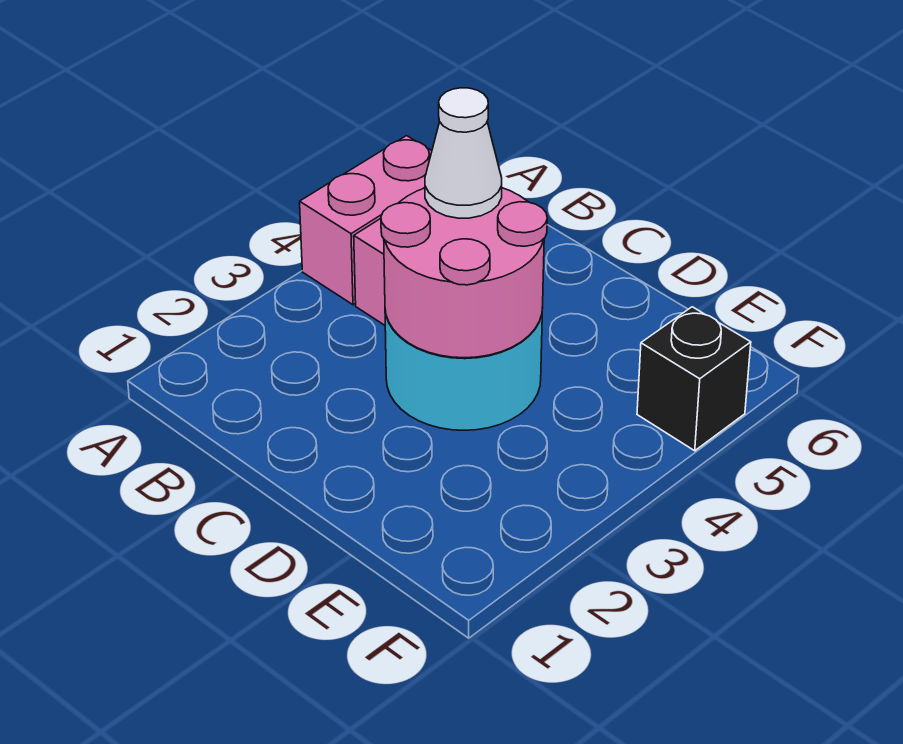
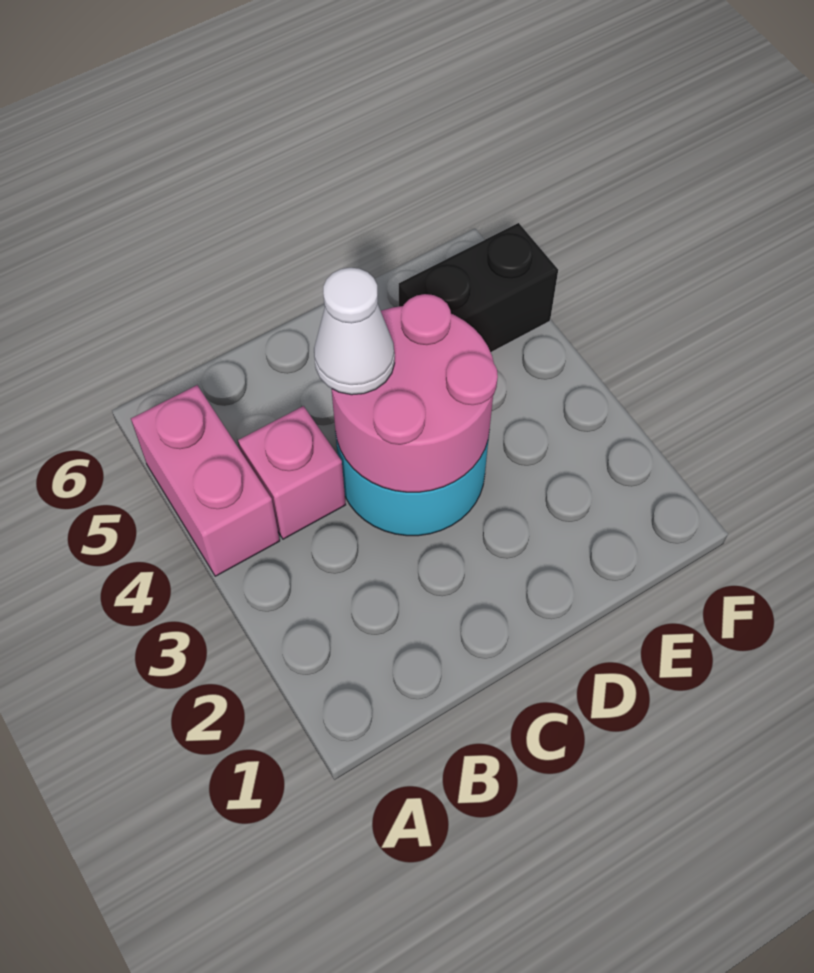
black 1x1 brick [637,307,751,451] -> black 1x2 brick [399,223,558,352]

